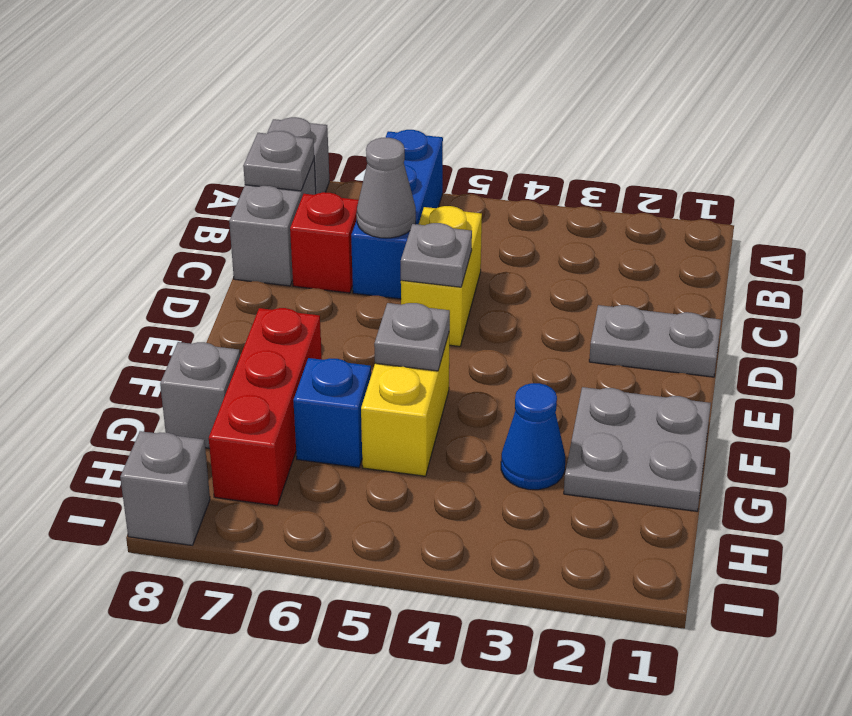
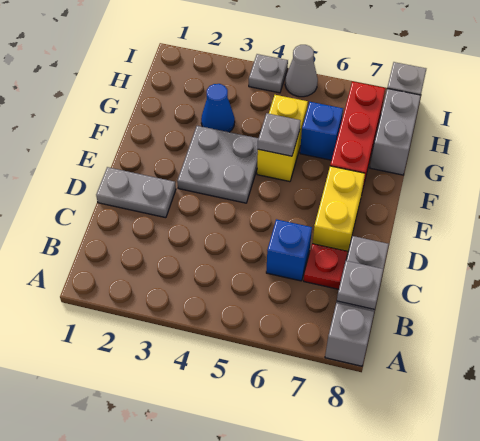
blue 1x3 brick [351,130,443,299] -> blue 1x1 brick [266,219,312,281]
yellow 1x2 brick [401,206,482,346] -> yellow 1x2 brick moved to [312,166,365,251]
grey 1x1 cone [357,138,416,238] -> grey 1x1 cone moved to [285,45,318,97]
red 1x1 brick [290,192,359,293] -> red 1x1 plate [304,244,348,289]
grey 1x1 plate [401,223,472,287] -> grey 1x1 plate moved to [249,54,288,93]
grey 2x2 plate [564,387,711,511] -> grey 2x2 plate moved to [177,126,258,203]
grey 1x1 brick [160,342,240,448] -> grey 1x2 brick [370,89,421,175]

